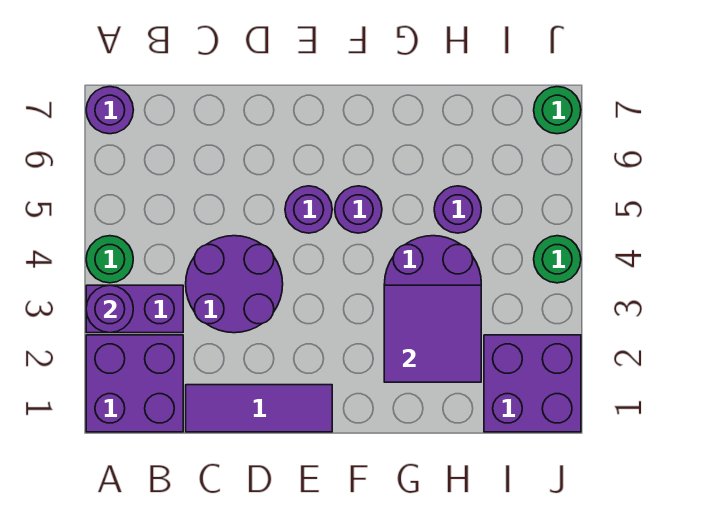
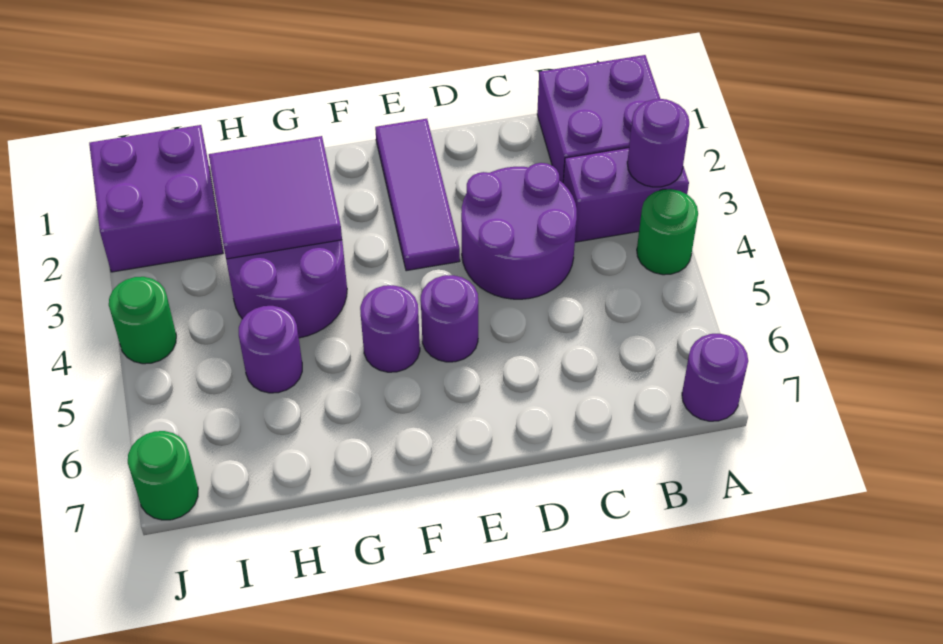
purple 1x3 tile [186,385,332,432] -> purple 1x3 tile turned to [375,119,460,271]

